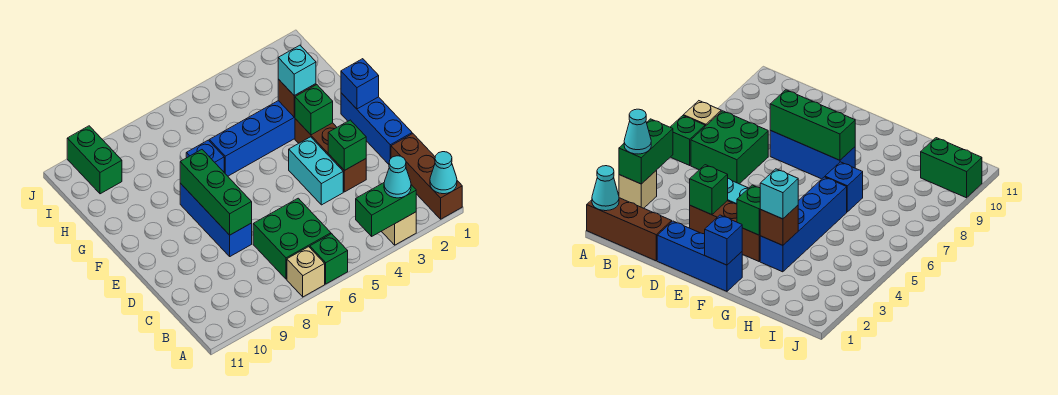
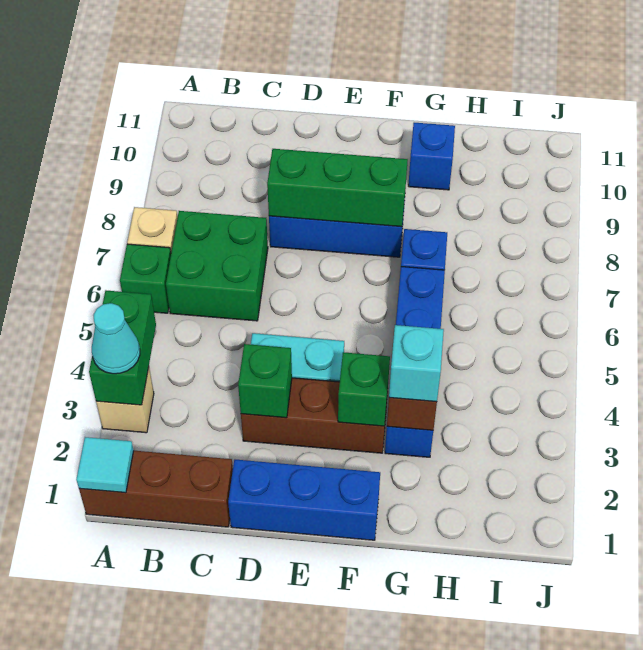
cyan 1x1 cone [430,152,457,194] -> cyan 1x1 tile [76,437,134,493]
blue 1x1 brick [341,59,379,109] -> blue 1x1 brick moved to [408,123,455,190]
green 1x2 brick [67,126,122,194] -> none

